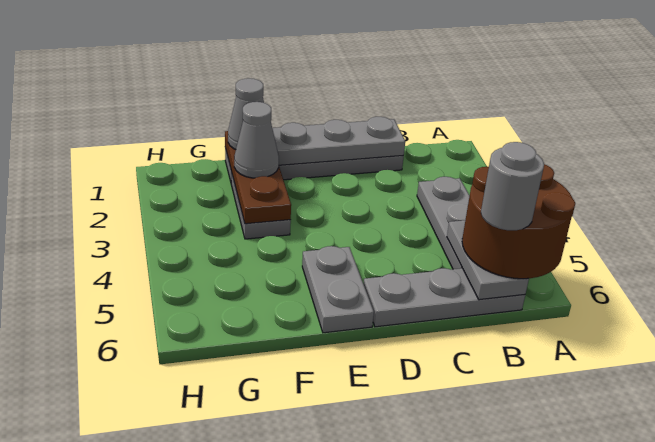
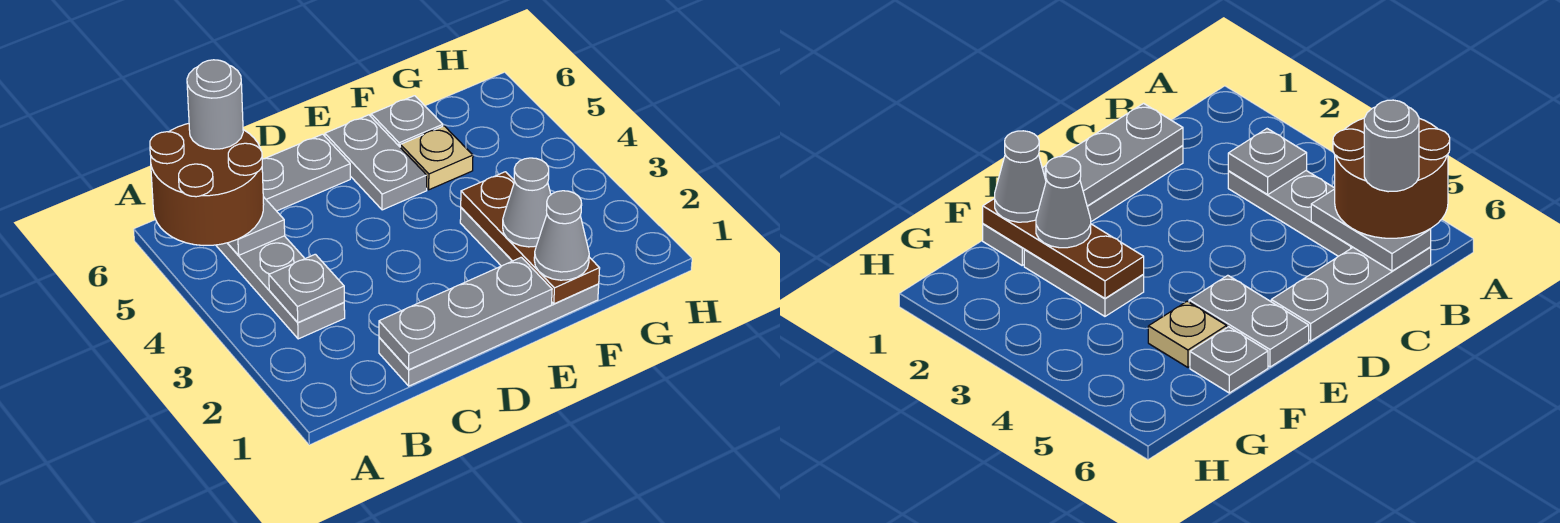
none -> grey 1x1 plate [269,254,344,322]
none -> tan 1x1 plate [400,126,473,190]
none -> grey 1x1 plate [371,96,443,147]

